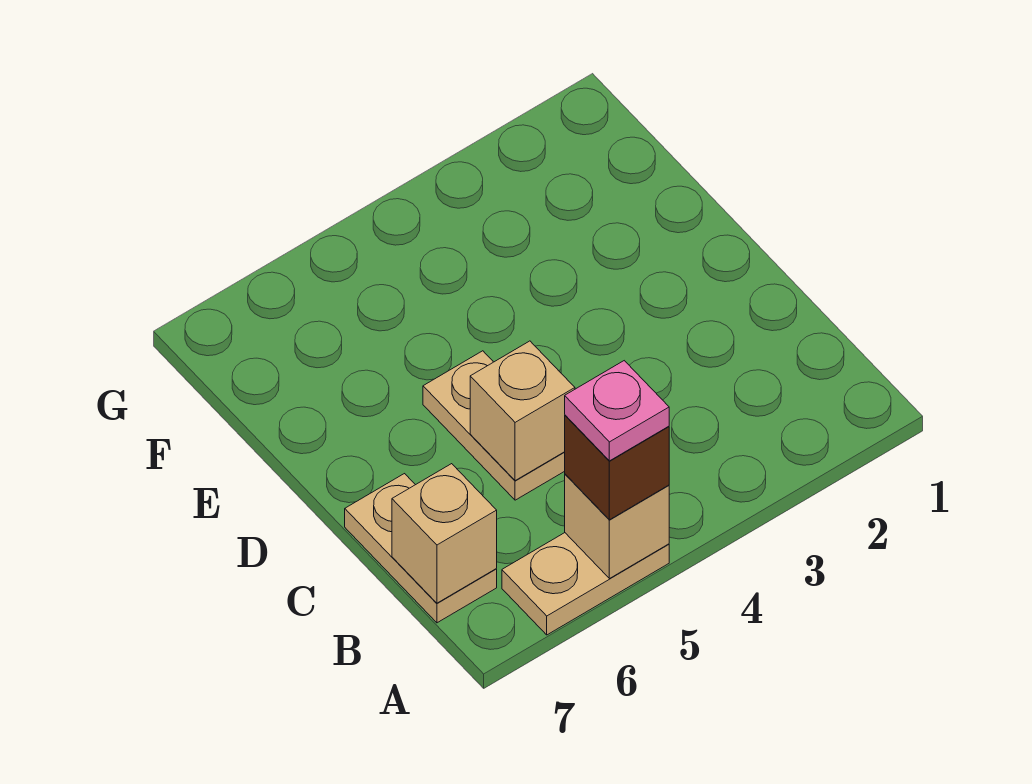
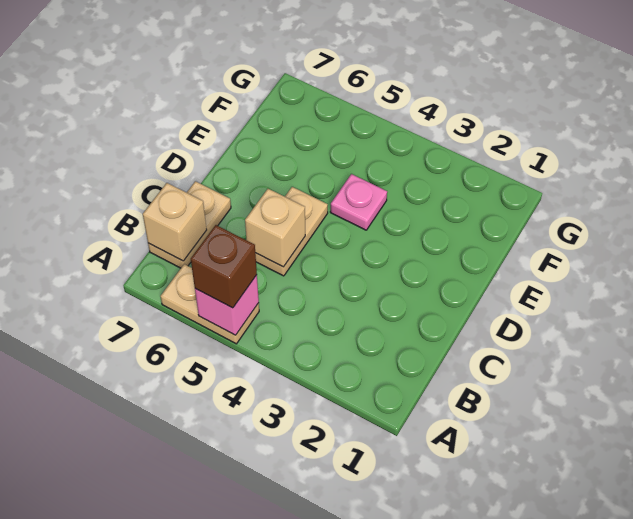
tan 1x1 brick [565,474,669,579] -> pink 1x1 brick [195,275,259,335]
pink 1x1 plate [565,361,669,461] -> pink 1x1 plate moved to [330,174,387,230]

